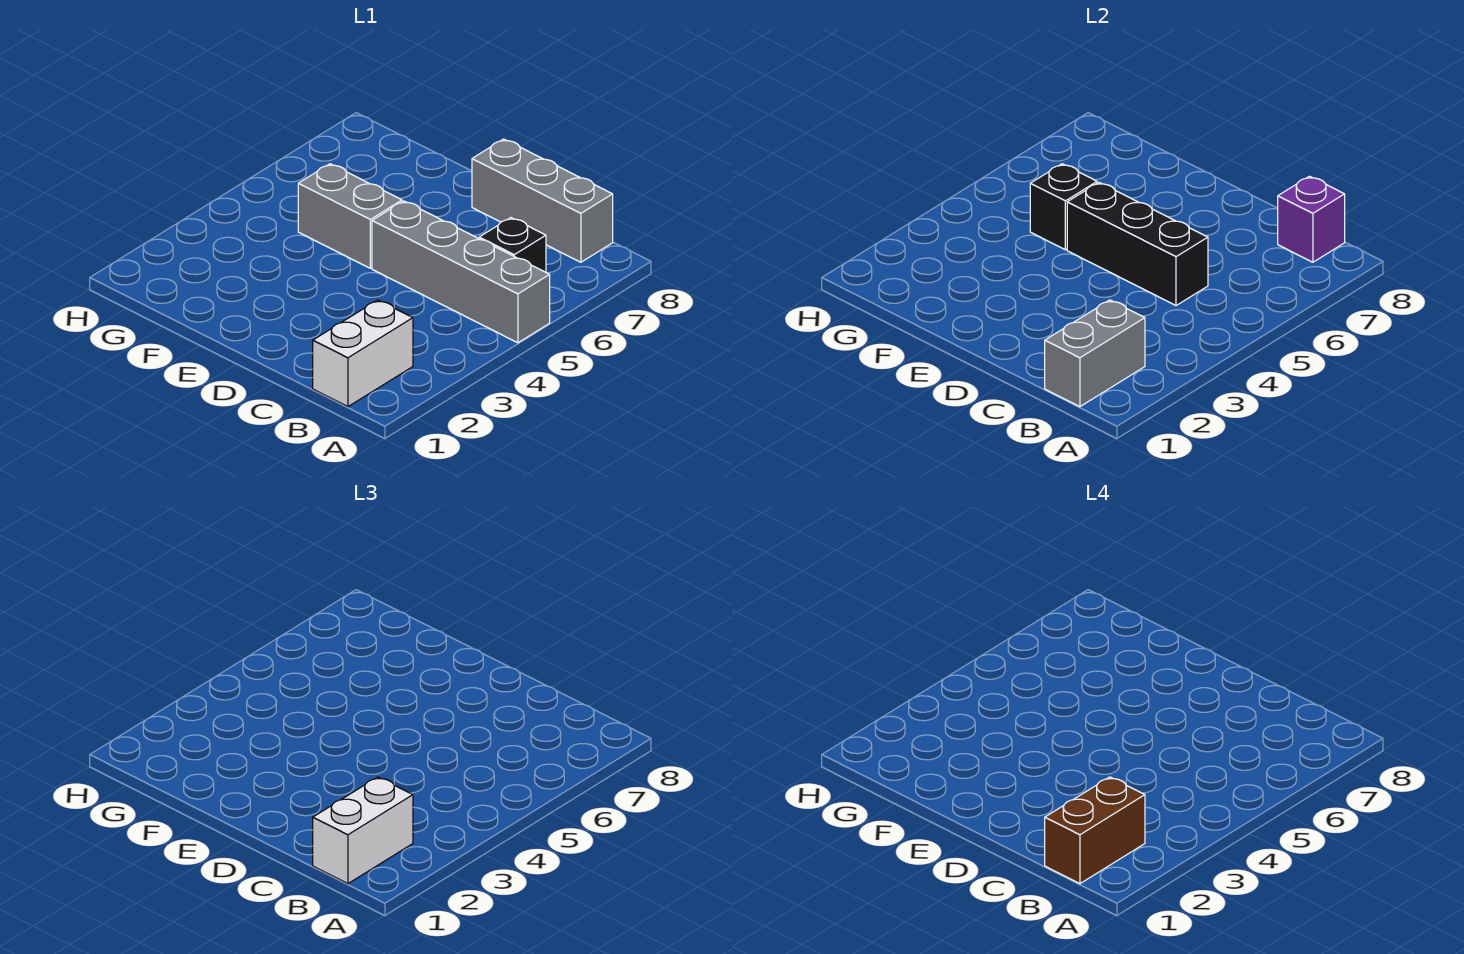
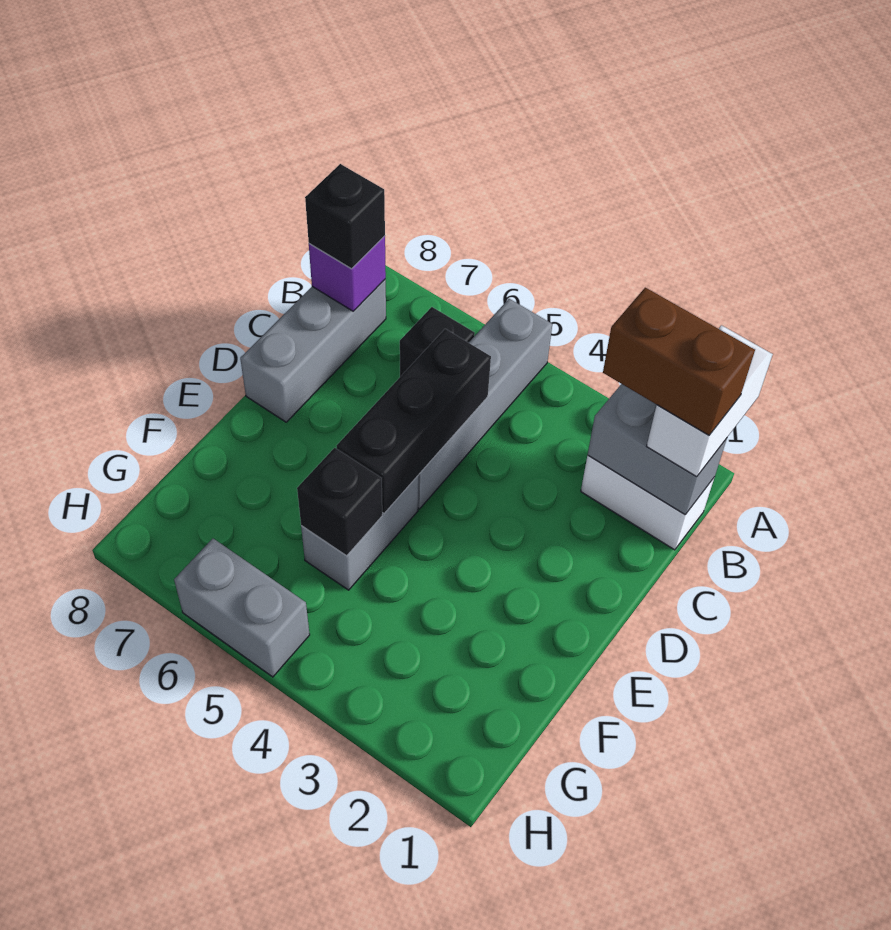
white 1x2 brick [313,777,413,884] -> white 1x2 brick turned to [647,325,773,477]
none -> black 1x1 brick [305,164,385,269]
none -> grey 1x2 brick [174,539,310,677]

